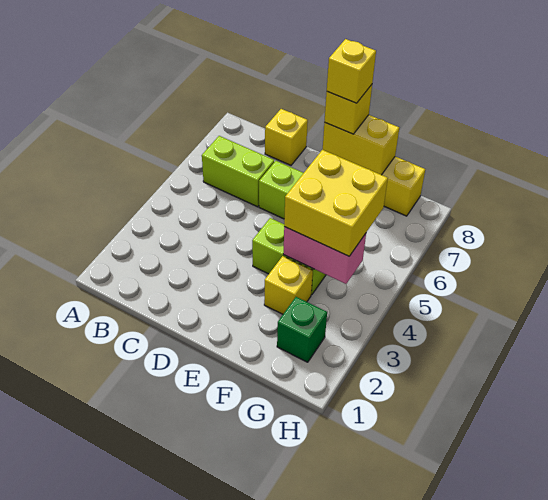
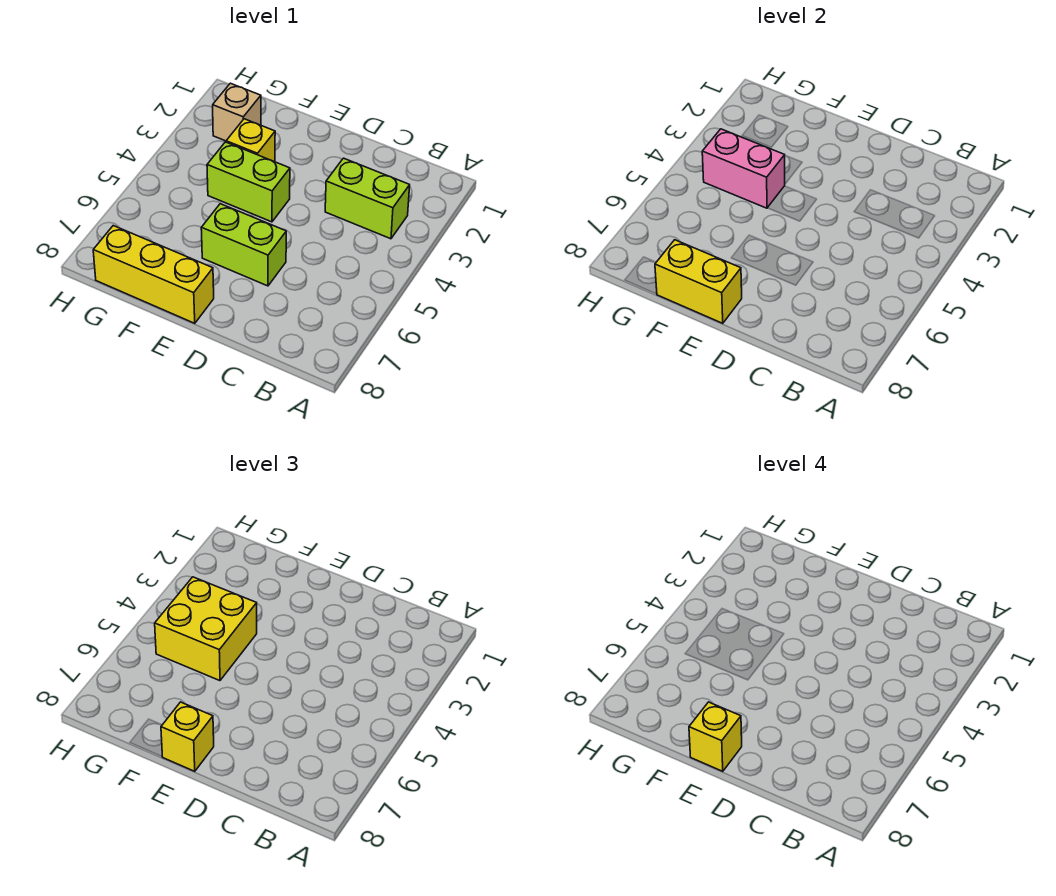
lime 1x2 brick [202,136,274,207] -> lime 1x2 brick moved to [325,158,410,239]
yellow 1x1 brick [265,109,308,165] -> none
green 1x1 brick [277,297,327,362] -> tan 1x1 brick [213,83,261,141]

